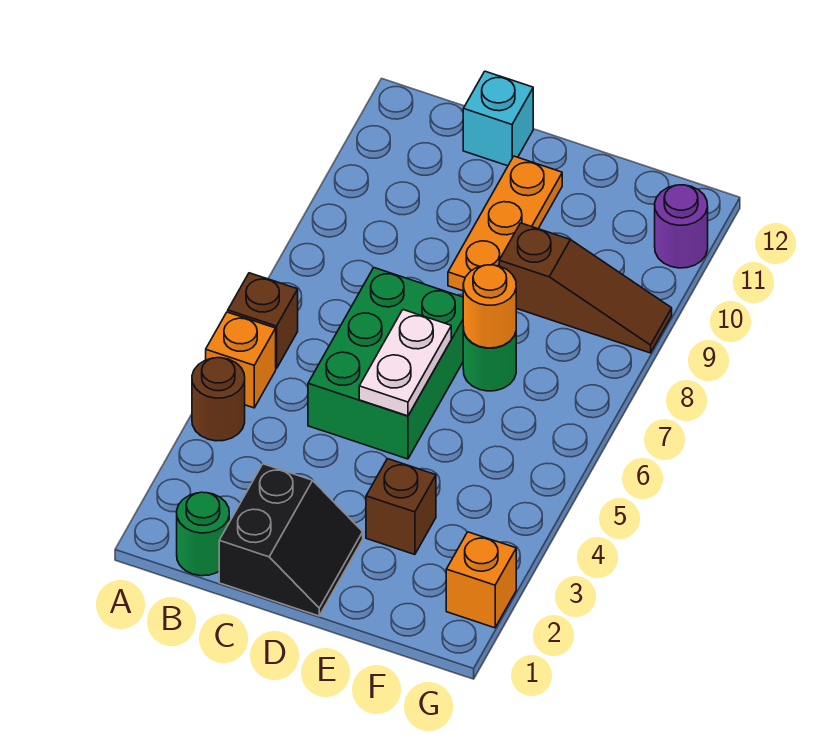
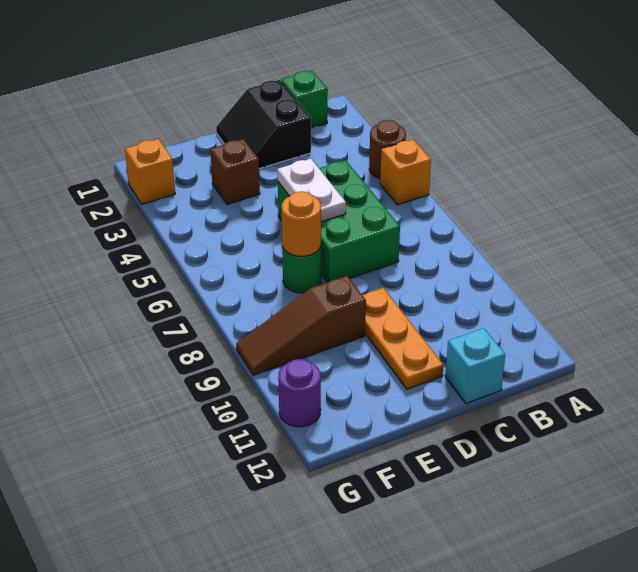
brown 1x1 brick [228,273,298,369] -> none
green 1x1 round brick [177,492,229,576] -> green 1x1 brick [281,71,328,128]

